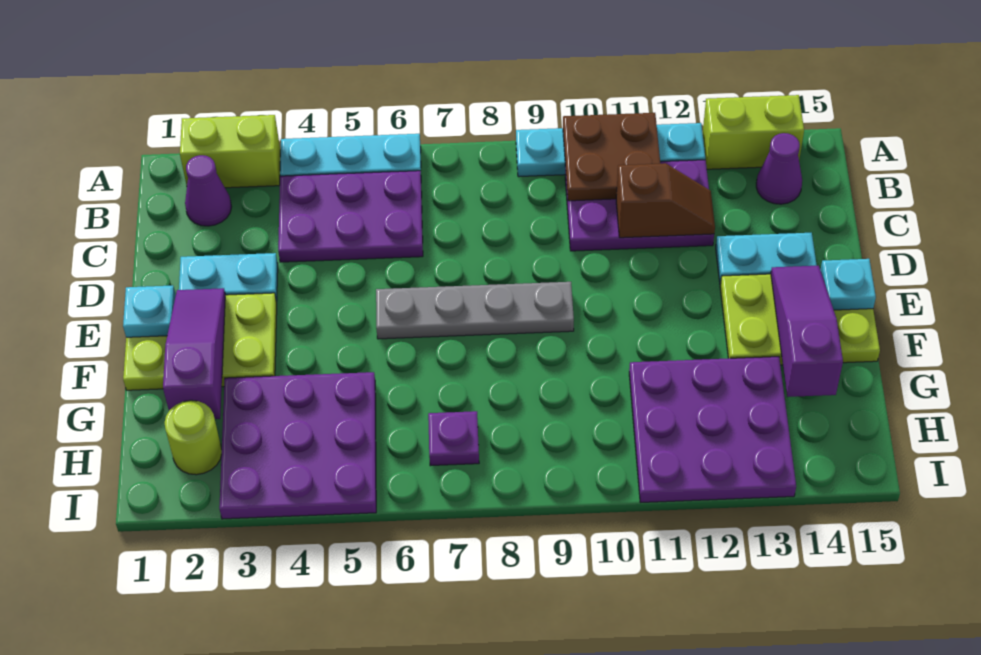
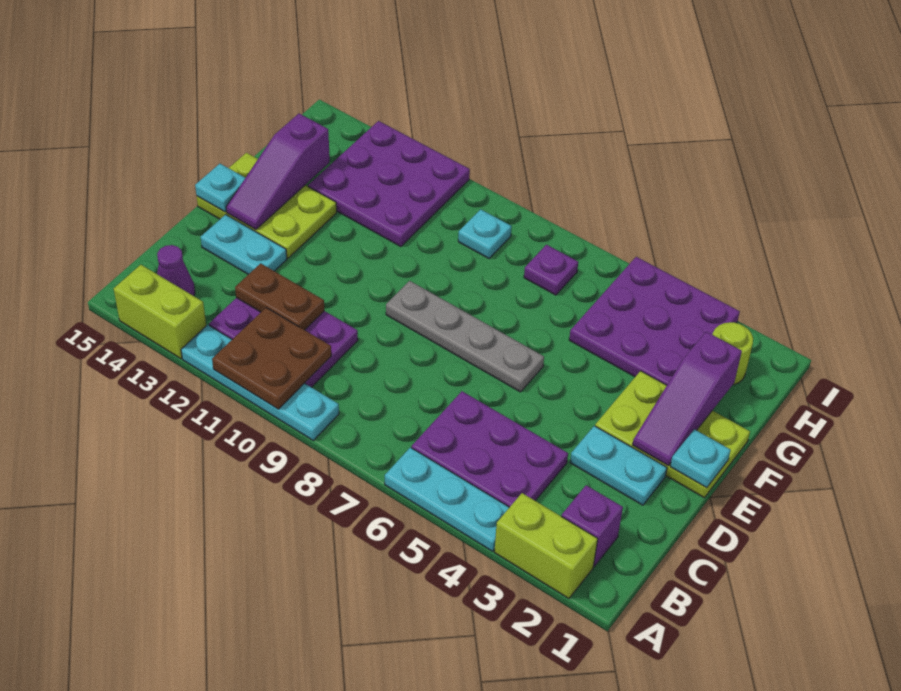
purple 1x1 cone [185,155,231,226] -> purple 1x1 brick [561,485,623,566]
brown 1x2 slope [616,163,715,238] -> brown 1x2 plate [235,263,324,330]
none -> cyan 1x1 plate [458,209,512,258]

